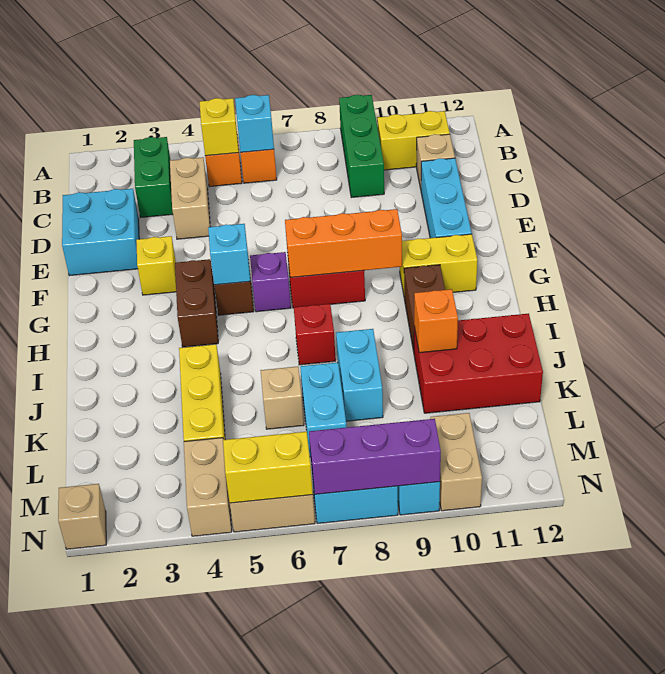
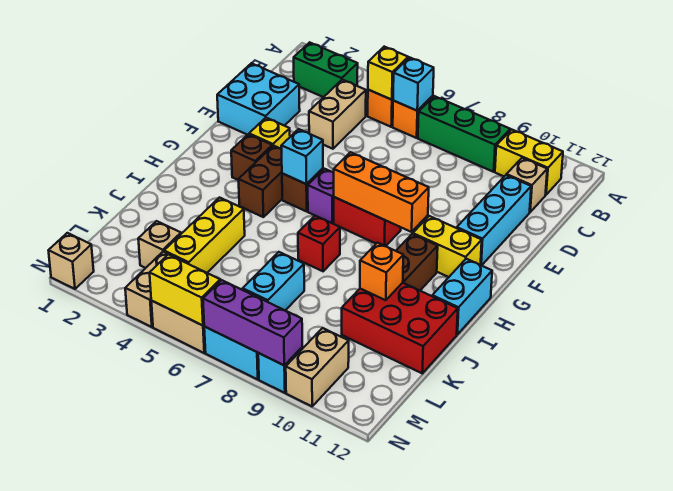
green 1x3 brick [339,95,384,198] -> green 1x3 brick turned to [418,96,510,172]
green 1x2 brick [134,137,173,217] -> green 1x2 brick turned to [294,42,358,97]
none -> brown 1x1 brick [231,134,272,180]
cyan 1x2 brick [336,329,383,421] -> cyan 1x2 brick moved to [432,259,492,334]
tan 1x1 brick [261,367,304,429] -> tan 1x1 brick moved to [138,221,181,268]

